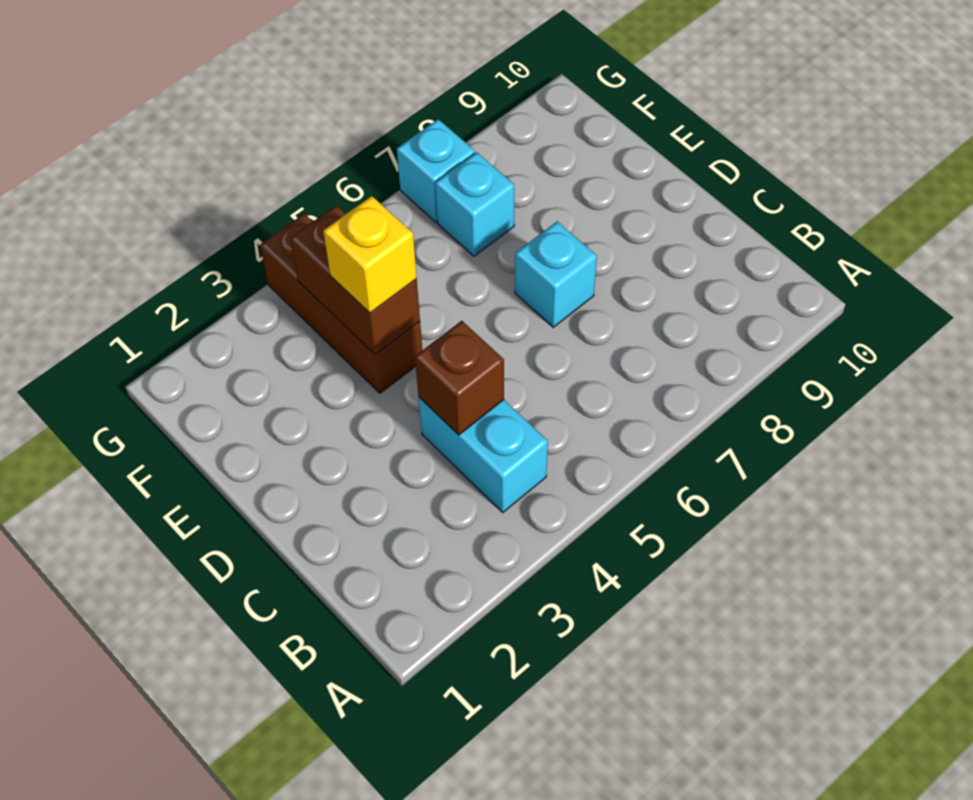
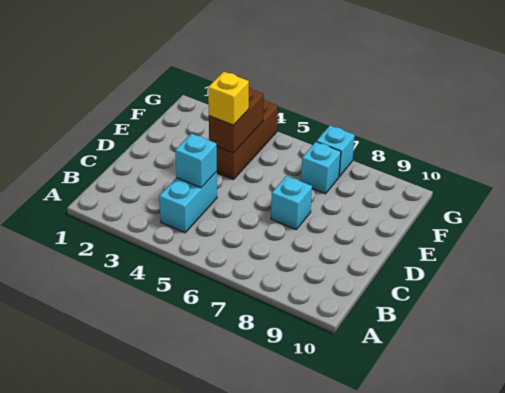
brown 1x1 brick [415,321,504,435] -> cyan 1x1 brick [175,134,217,188]

